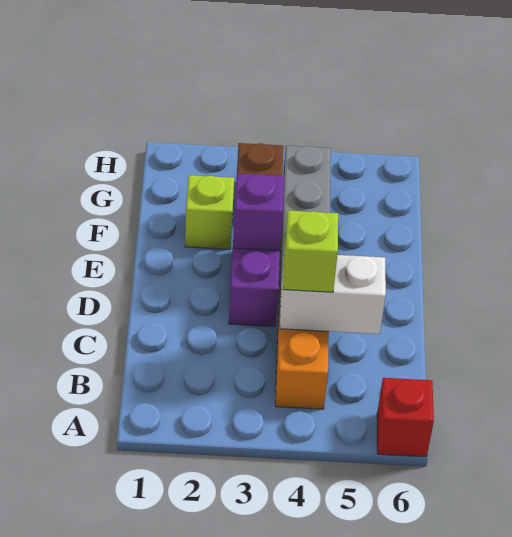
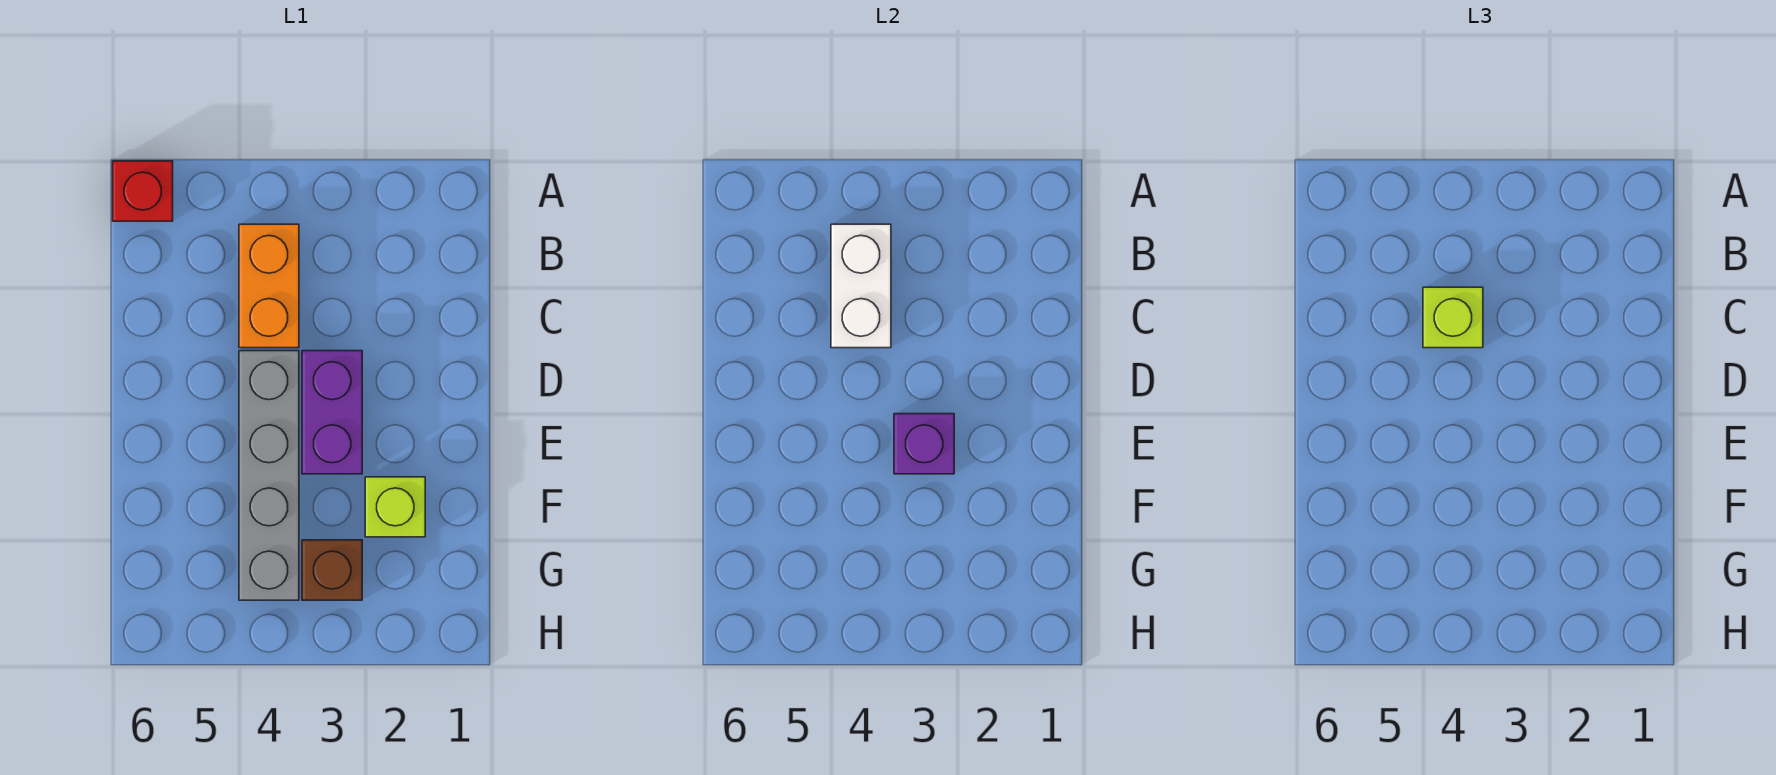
white 1x2 brick [280,255,386,334] -> white 1x2 brick turned to [831,224,891,348]

